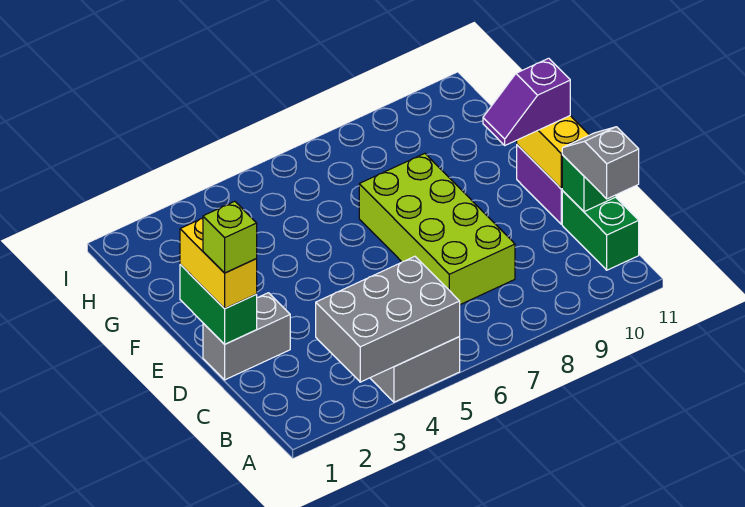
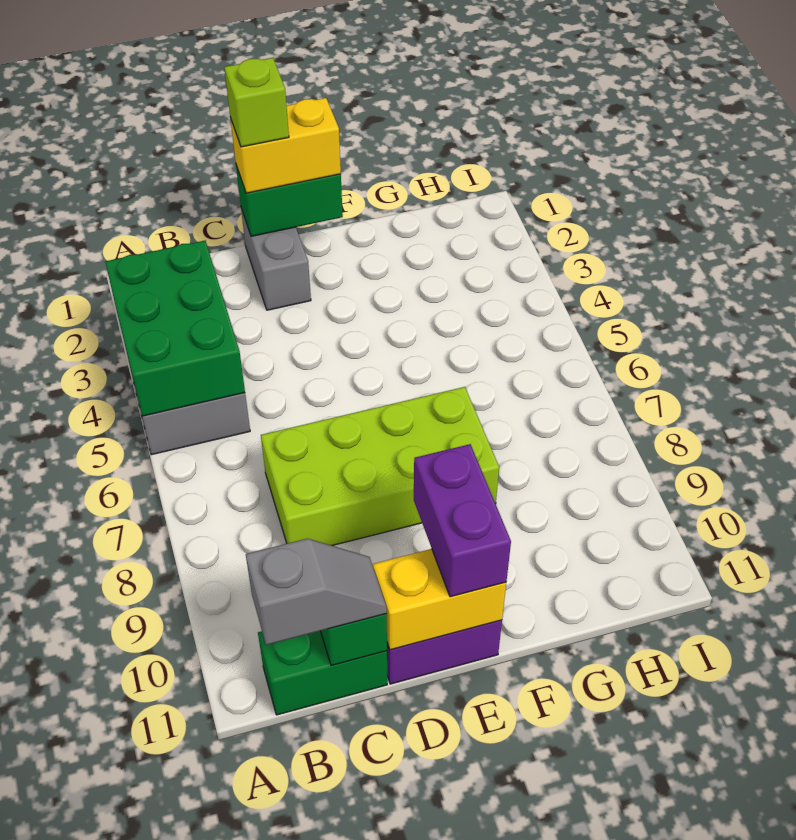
grey 2x3 brick [316,256,460,382] -> green 2x3 brick [105,241,245,416]
purple 1x2 slope [483,58,570,145] -> purple 1x2 brick [414,444,511,597]

